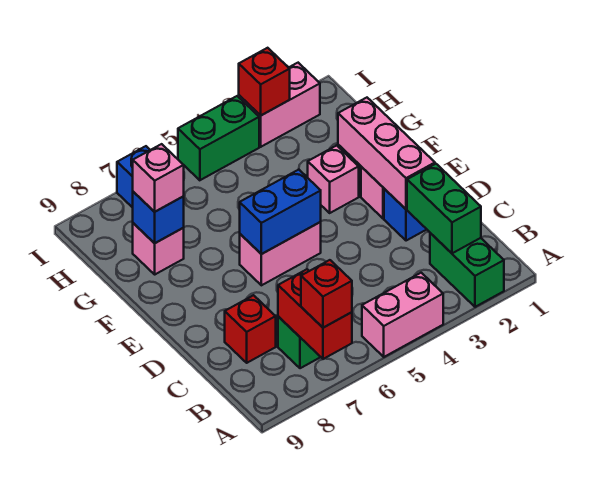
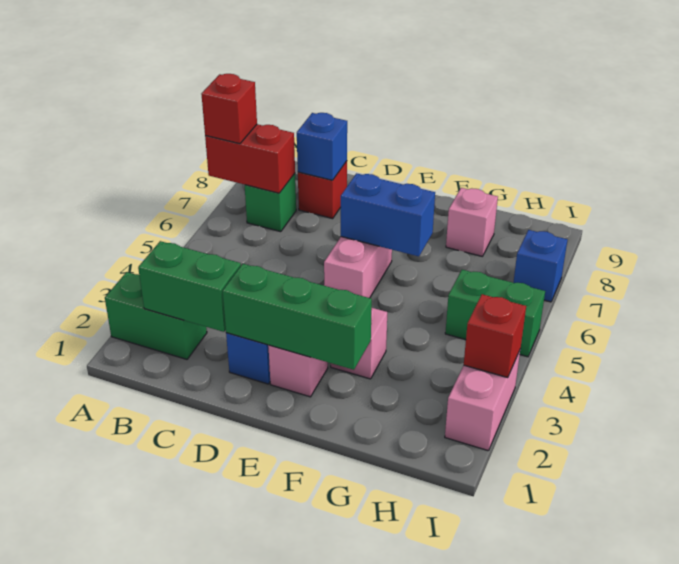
pink 1x2 brick [362,273,443,357] -> none
pink 1x3 brick [338,98,435,209] -> green 1x3 brick [223,264,372,370]
blue 1x2 brick [240,170,321,254] -> blue 1x2 brick turned to [341,173,435,256]
blue 1x1 brick [133,192,184,243] -> blue 1x1 brick moved to [297,113,347,180]
pink 1x1 brick [133,144,184,212] -> none
green 1x2 brick [178,96,259,180] -> green 1x2 brick turned to [445,270,545,357]

